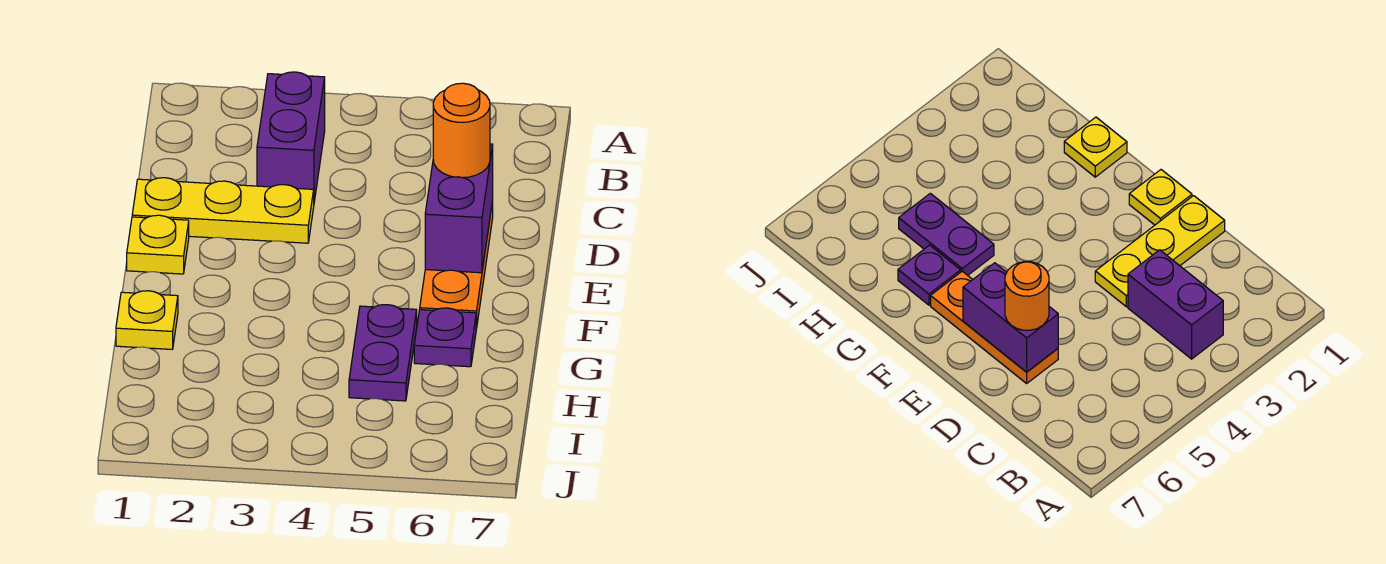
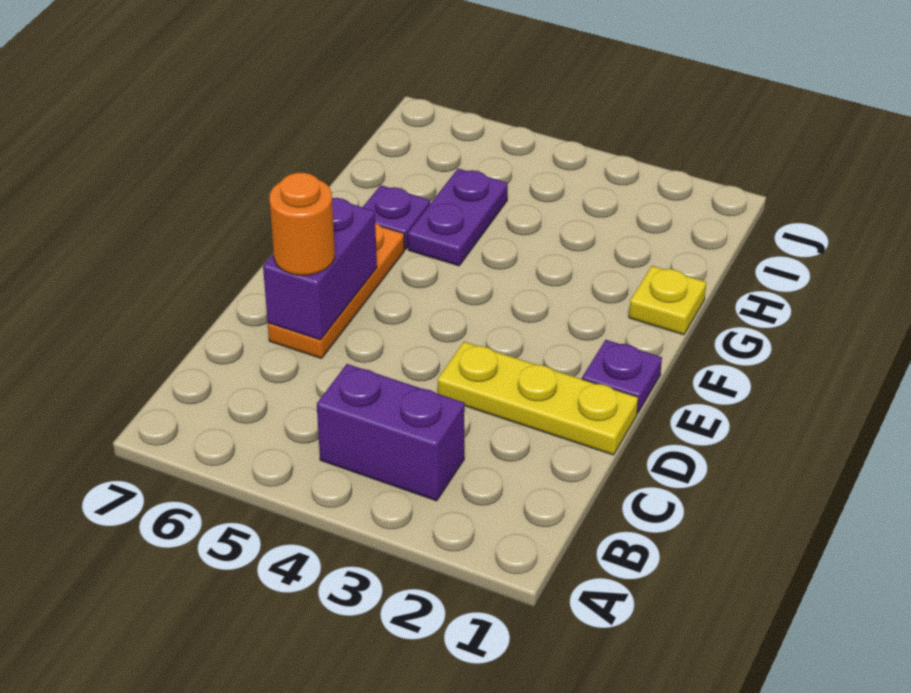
purple 1x2 brick [257,72,325,201] -> purple 1x2 brick turned to [317,364,465,501]
yellow 1x1 plate [127,215,189,274] -> purple 1x1 plate [582,340,662,413]

